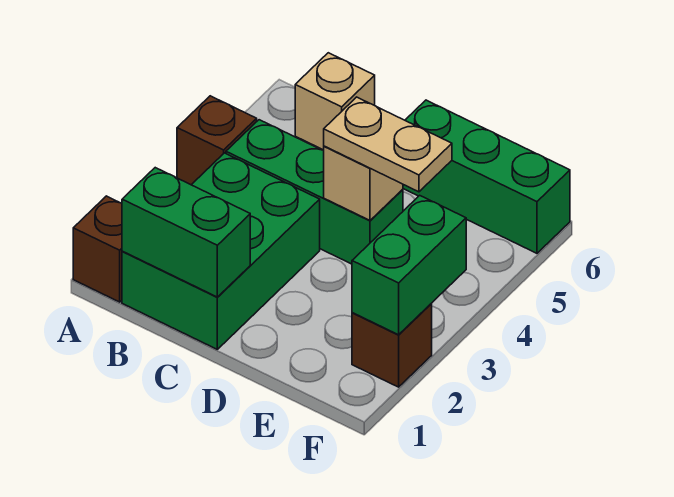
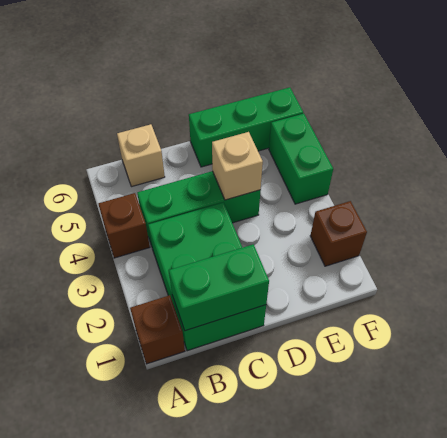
tan 1x2 plate [324,97,452,192] -> none
green 1x2 brick [352,195,466,335] -> green 1x2 brick moved to [269,113,333,204]

